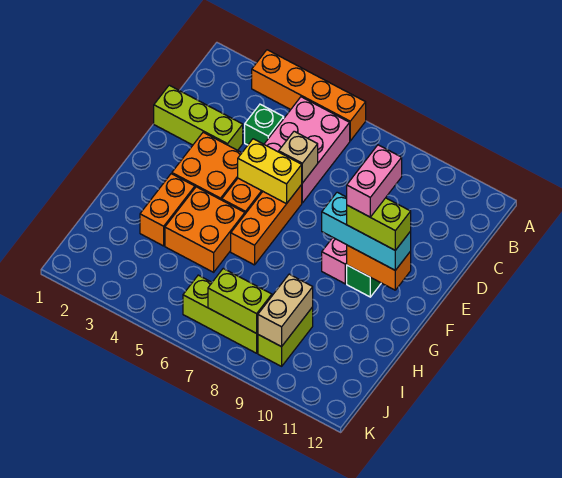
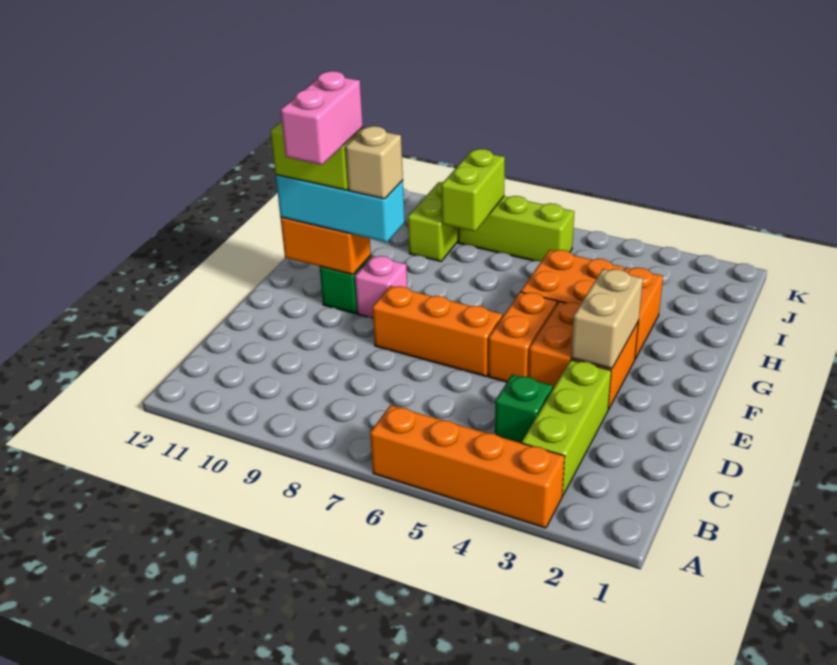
pink 2x3 brick [264,97,350,203] -> none
lime 1x3 brick [154,85,243,150] -> lime 1x3 brick turned to [522,360,611,496]
tan 1x1 brick [279,131,318,183] -> tan 1x1 brick moved to [346,126,403,199]
yellow 1x2 brick [238,139,302,204] -> none
orange 1x3 brick [231,185,302,265] -> orange 1x3 brick turned to [372,286,502,376]
tan 1x2 brick [258,274,313,347] -> tan 1x2 brick moved to [571,269,643,369]
lime 1x2 brick [208,269,272,333] -> lime 1x2 brick turned to [441,149,505,231]

